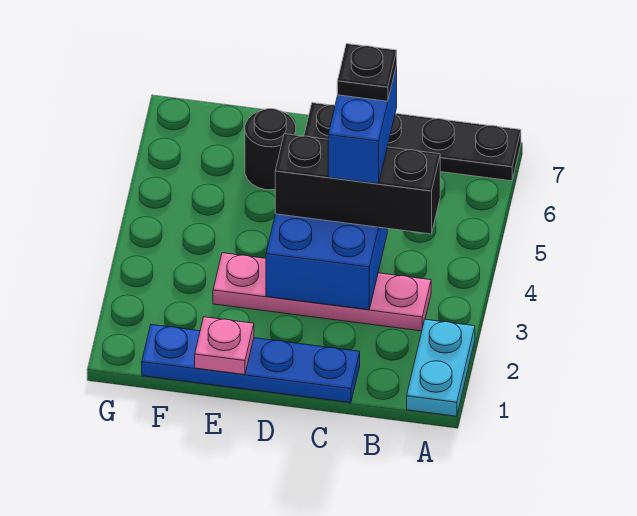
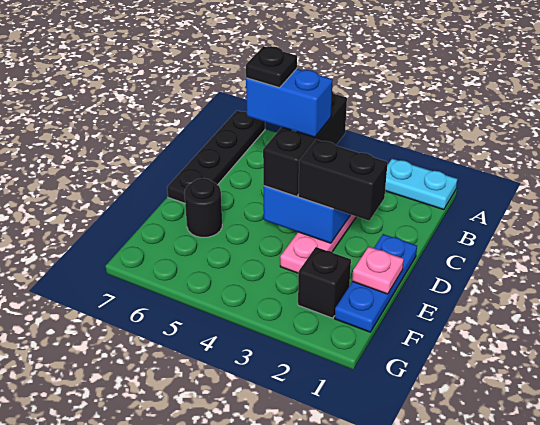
blue 1x4 plate [142,325,360,403] -> blue 1x3 plate [335,234,417,332]
none -> black 1x2 brick [298,140,388,221]
none -> black 1x1 brick [298,247,351,318]

